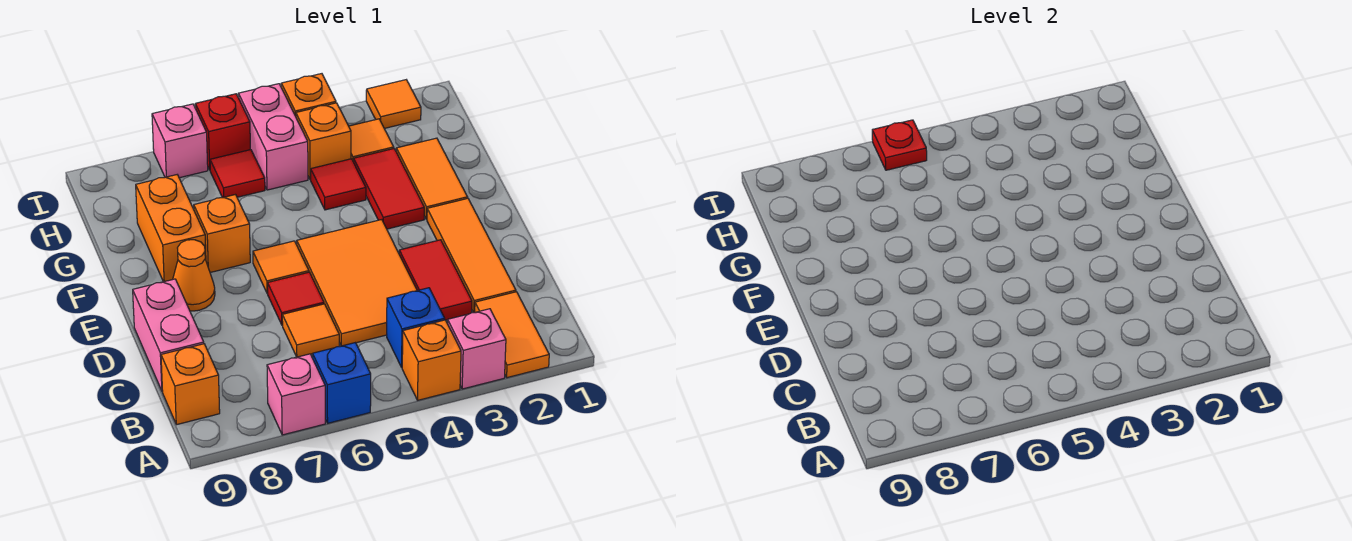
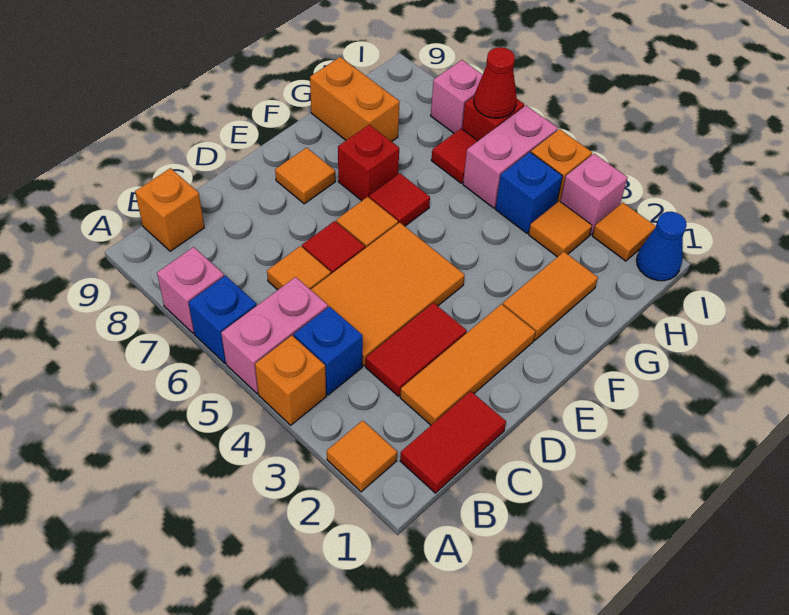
orange 1x2 tile [475,292,549,378] -> orange 1x1 tile [327,420,397,492]
pink 1x1 brick [448,309,506,389] -> pink 1x1 brick moved to [560,154,628,235]
pink 1x2 brick [133,279,204,391] -> pink 1x2 brick moved to [221,277,328,394]
orange 1x1 cone [173,240,215,311] -> orange 1x1 tile [275,148,335,204]
red 1x2 tile [354,149,424,229] -> red 1x2 tile moved to [400,391,506,493]
orange 1x1 brick [194,195,250,272] -> red 1x1 brick [338,125,399,201]
orange 1x2 brick [136,175,206,282] -> orange 1x2 brick turned to [310,57,400,142]
red 1x1 tile [311,159,366,210] -> red 1x1 tile moved to [369,173,430,226]
orange 1x1 brick [296,103,351,180] -> blue 1x1 brick [495,152,563,233]
none -> blue 1x1 cone [637,212,687,281]
red 1x1 plate [872,120,927,170] -> red 1x1 cone [474,47,517,118]

